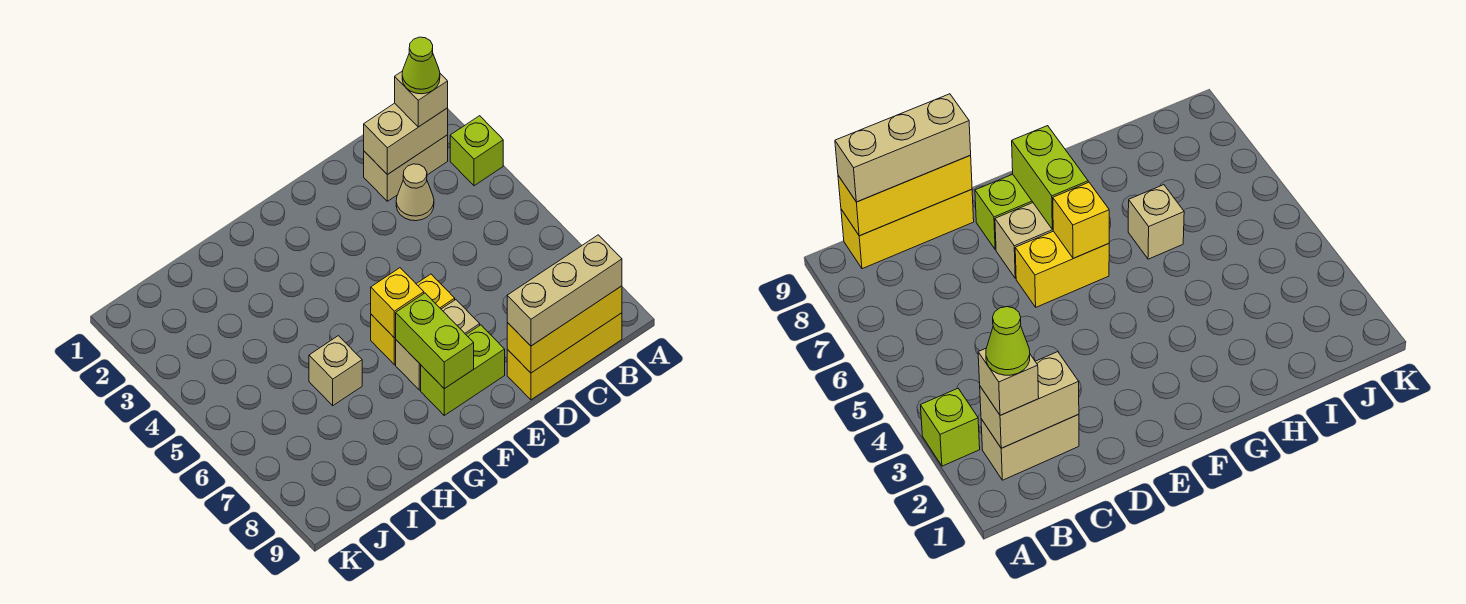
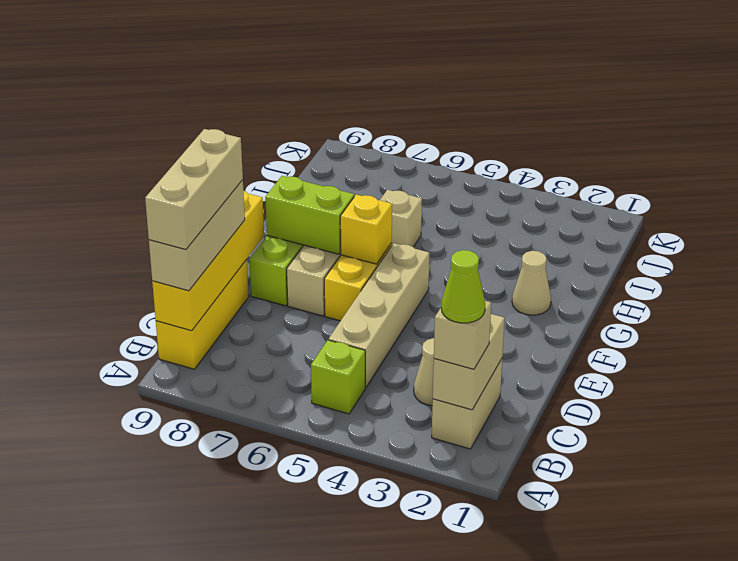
lime 1x1 brick [450,116,503,186] -> lime 1x1 brick moved to [311,340,365,414]
yellow 1x3 brick [507,286,622,373] -> yellow 1x4 brick [152,191,264,331]
none -> tan 1x3 brick [145,129,243,250]
none -> tan 1x4 brick [329,243,429,387]
none -> tan 1x1 cone [512,251,551,315]

